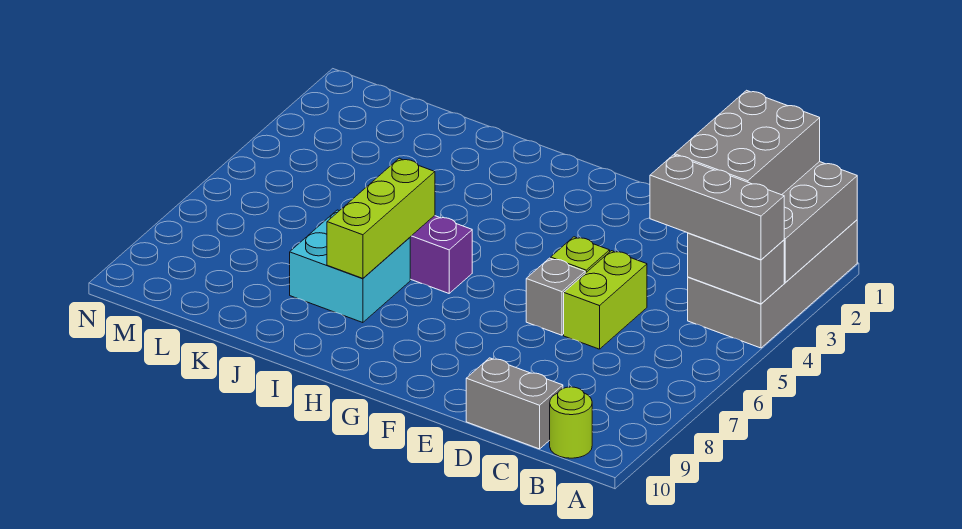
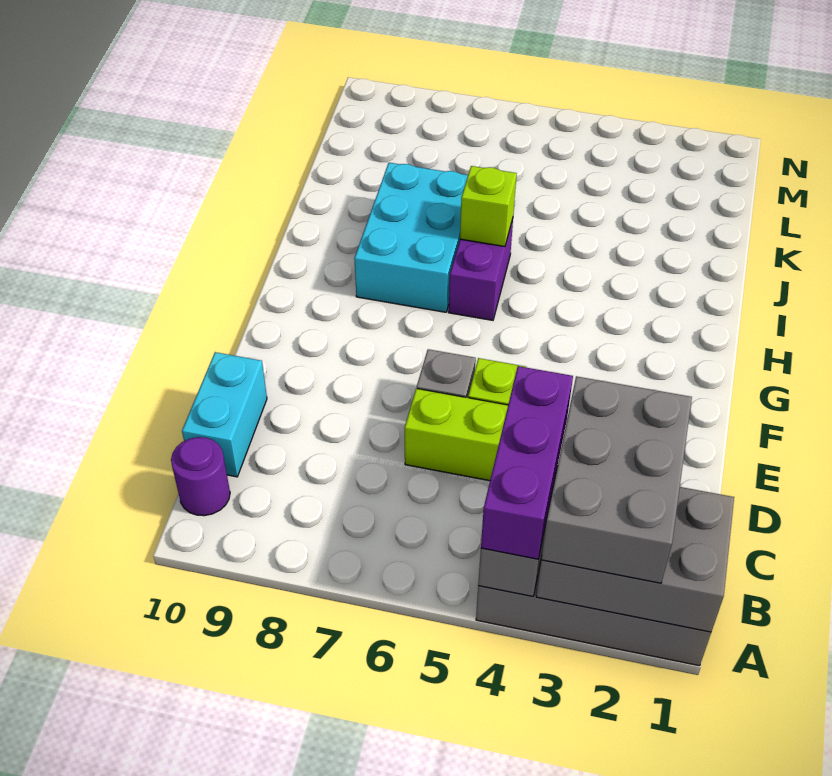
grey 1x3 brick [650,155,784,260] -> purple 1x3 brick [481,366,573,559]
grey 2x3 brick [675,90,820,195] -> grey 2x3 brick turned to [541,376,692,583]
lime 1x1 round brick [550,387,592,458] -> purple 1x1 round brick [171,437,230,516]
grey 1x2 brick [466,358,563,449] -> cyan 1x2 brick [182,352,267,477]
lime 1x3 brick [327,158,435,278] -> lime 1x1 brick [460,166,517,247]
cyan 2x2 brick [290,210,410,323] -> cyan 2x3 brick [354,163,468,312]

